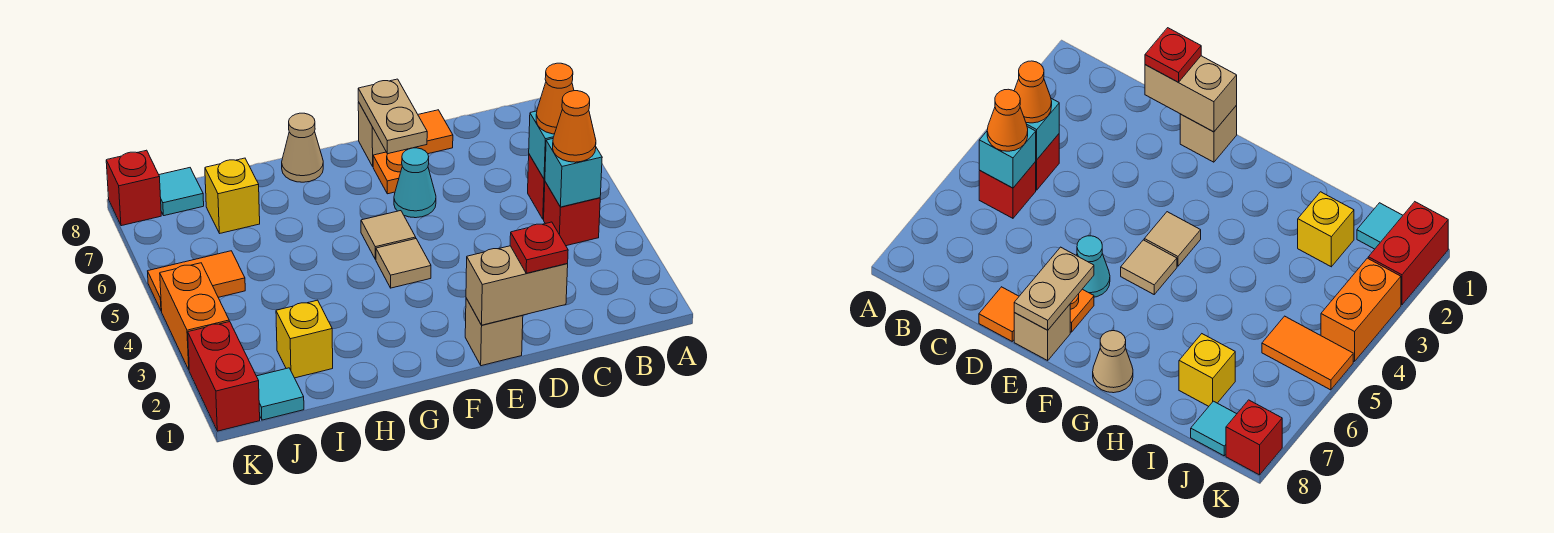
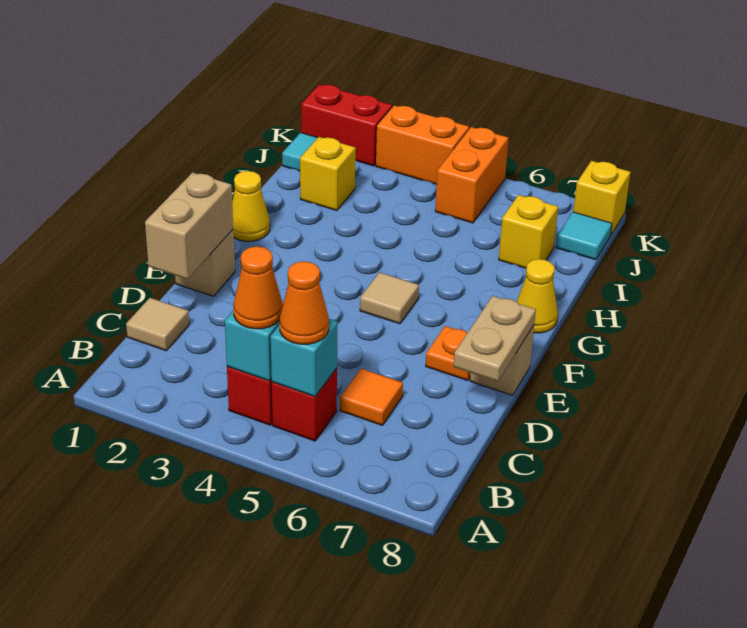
red 1x1 plate [510,222,568,273] -> none
orange 1x1 tile [414,110,453,154] -> orange 1x1 tile moved to [340,369,403,425]
cyan 1x1 cone [394,148,436,218] -> none
tan 1x2 plate [358,79,427,154] -> tan 1x2 plate turned to [454,296,536,381]
tan 1x1 tile [376,239,431,288] -> tan 1x1 tile moved to [126,298,189,351]
none -> yellow 1x1 cone [232,171,270,241]
tan 1x1 cone [282,113,323,182] -> yellow 1x1 cone [517,259,558,333]
orange 1x2 tile [148,251,245,311] -> orange 1x2 brick [435,127,508,223]
red 1x1 brick [106,150,161,226] -> yellow 1x1 brick [573,161,630,236]

